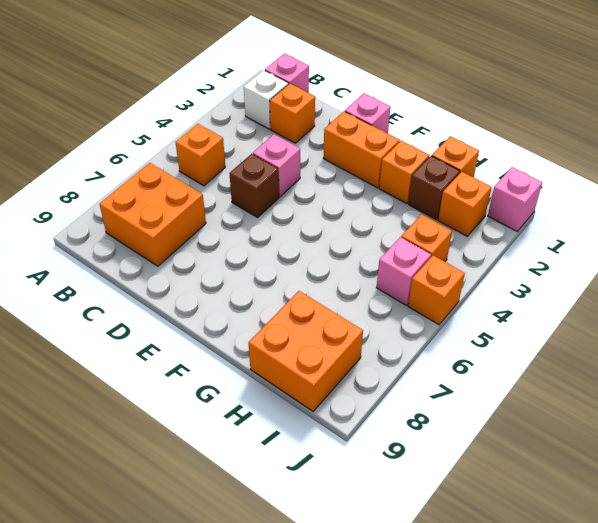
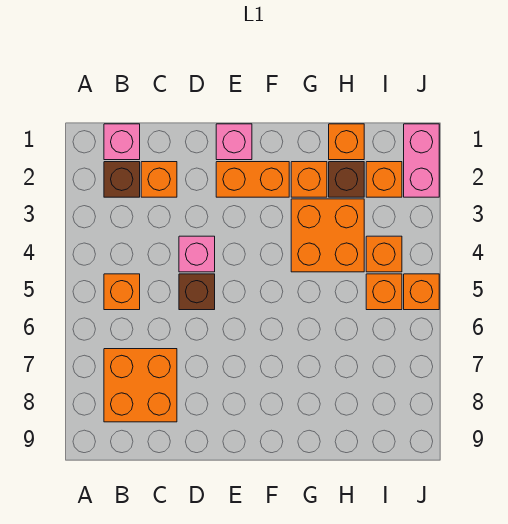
white 1x1 brick [244,70,289,129] -> brown 1x1 brick [104,162,140,197]
orange 2x2 brick [249,291,363,411] -> orange 2x2 brick moved to [291,199,364,272]
pink 1x1 brick [377,237,431,305] -> orange 1x1 brick [366,274,402,310]
pink 1x1 brick [488,167,542,231] -> pink 1x2 brick [404,124,439,197]

